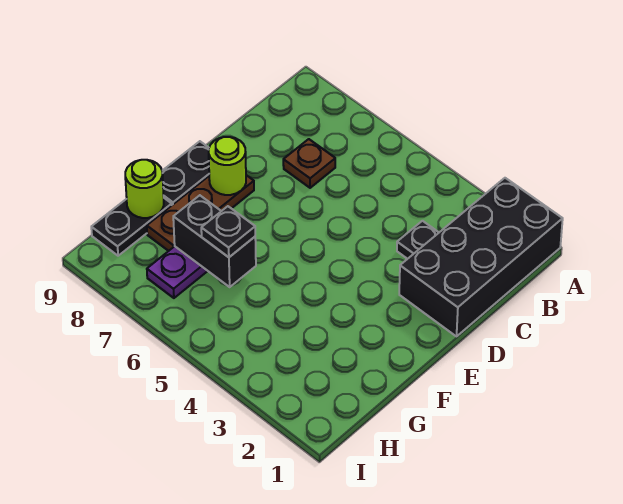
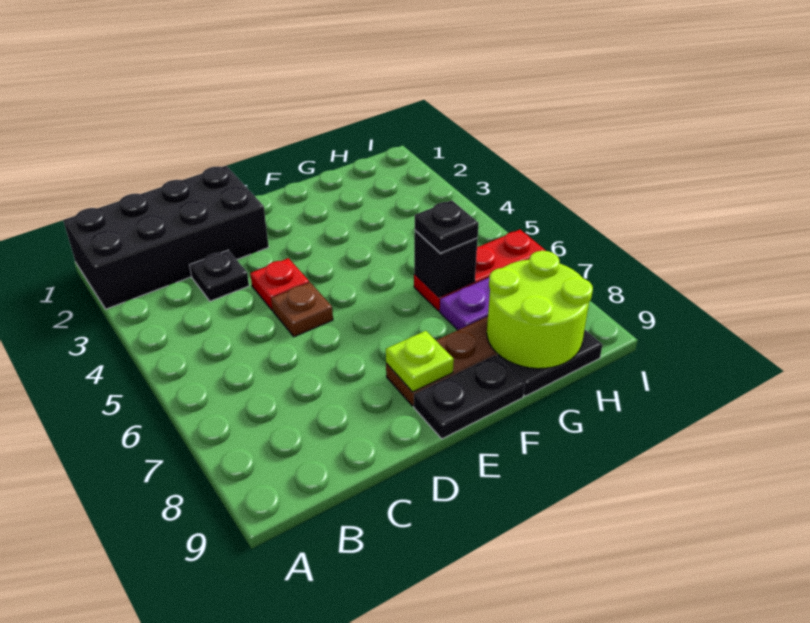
brown 1x1 plate [283,139,335,188] -> brown 1x1 plate moved to [271,282,333,337]
none -> red 1x1 plate [250,258,309,310]
lime 1x1 round brick [209,137,246,195] -> lime 1x1 plate [386,331,454,392]
none -> red 1x3 plate [414,230,546,311]
black 1x2 brick [173,195,256,287] -> black 1x1 brick [414,231,478,297]
lime 1x1 round brick [125,160,164,218] -> lime 2x2 round brick [487,251,593,369]

